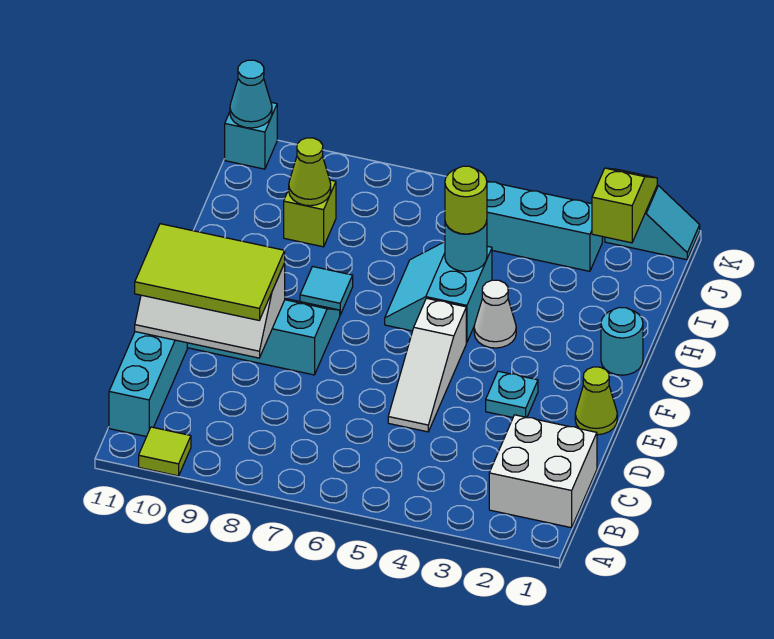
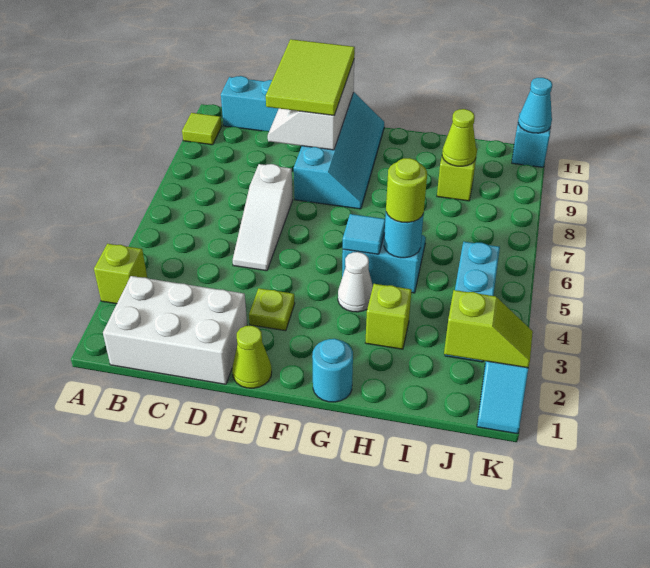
none -> lime 1x1 brick [94,244,147,304]
white 2x2 brick [489,415,597,528] -> white 2x3 brick [103,276,247,384]
white 1x3 slope [388,298,466,432] -> white 1x3 slope turned to [233,164,293,271]
cyan 1x1 plate [486,371,538,417] -> lime 1x1 plate [249,288,295,331]
cyan 1x1 tile [300,267,353,315] -> cyan 1x1 tile moved to [343,214,385,254]
none -> lime 1x1 brick [365,284,412,349]

